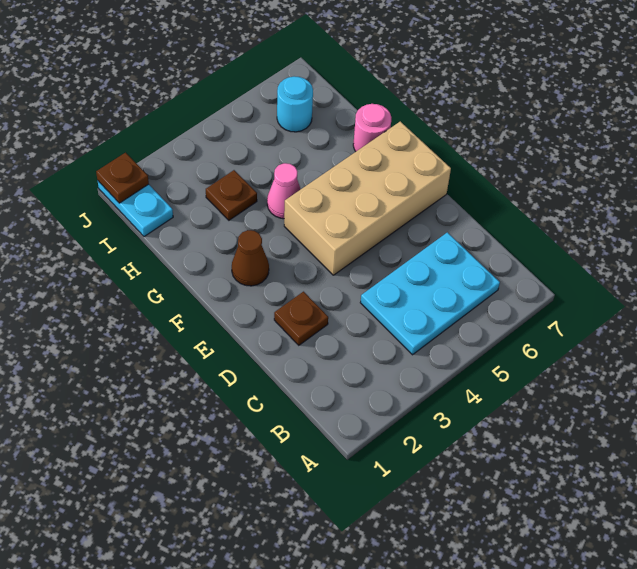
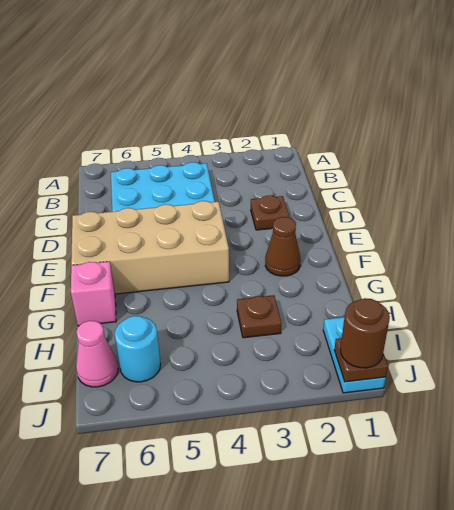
pink 1x1 cone [267,163,301,219] -> pink 1x1 cone moved to [76,321,118,387]
pink 1x1 round brick [353,104,391,151] -> pink 1x1 brick [71,262,116,326]
none -> brown 1x1 round brick [340,298,390,368]

